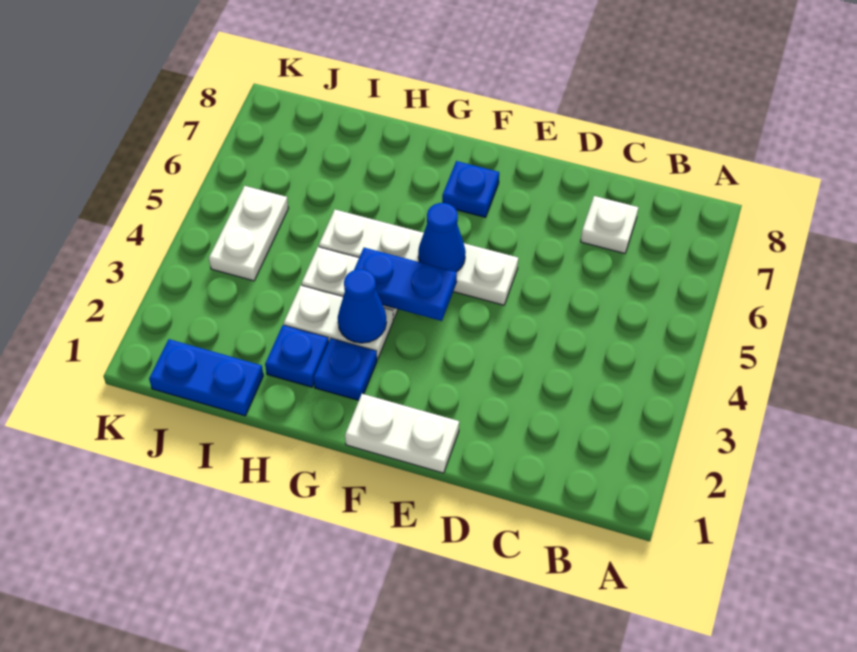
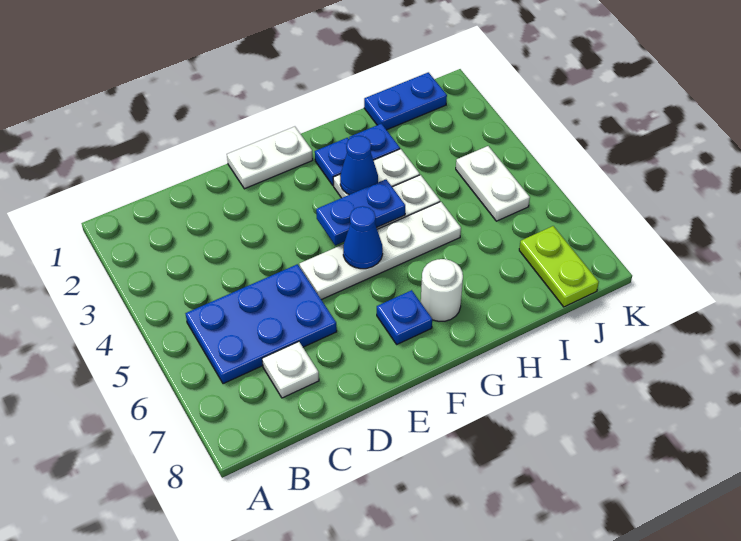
none -> blue 2x3 plate [185,264,337,384]
none -> white 1x1 round brick [421,259,463,321]
none -> lime 1x2 plate [519,226,599,307]

